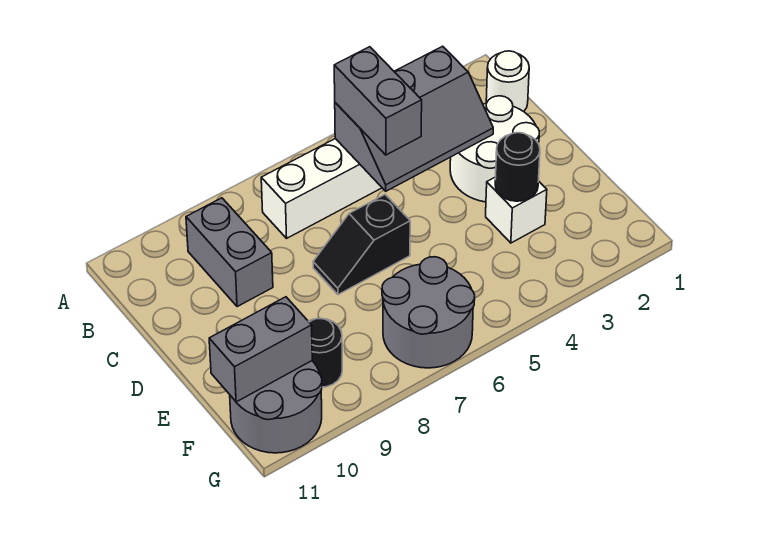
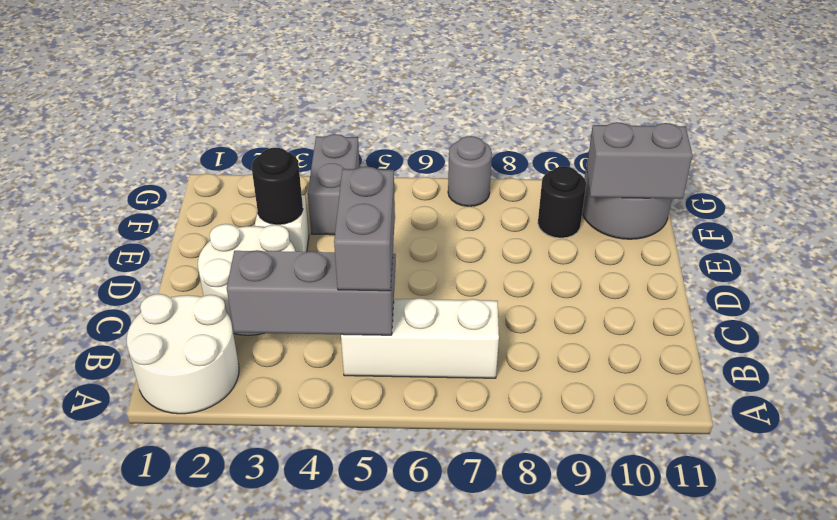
white 1x1 round brick [486,51,529,112] -> white 2x2 round brick [127,294,239,414]
grey 1x2 brick [186,198,273,307] -> grey 1x2 brick moved to [308,134,360,235]
black 1x2 slope [313,195,410,295] -> none
grey 2x2 round brick [382,257,475,368] -> grey 1x1 round brick [448,136,492,206]

